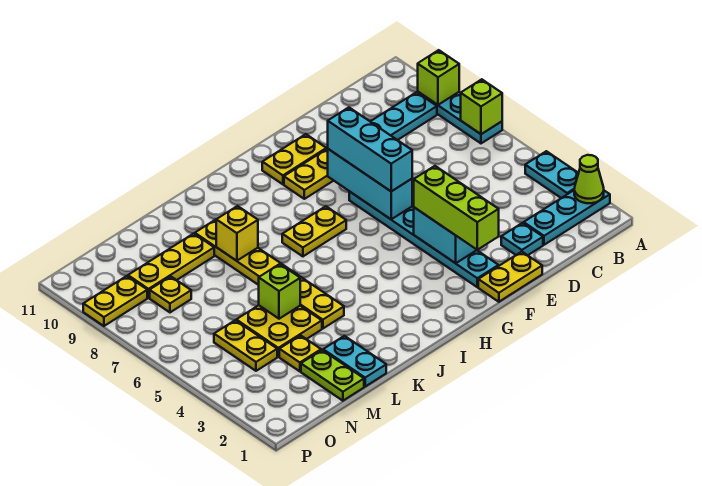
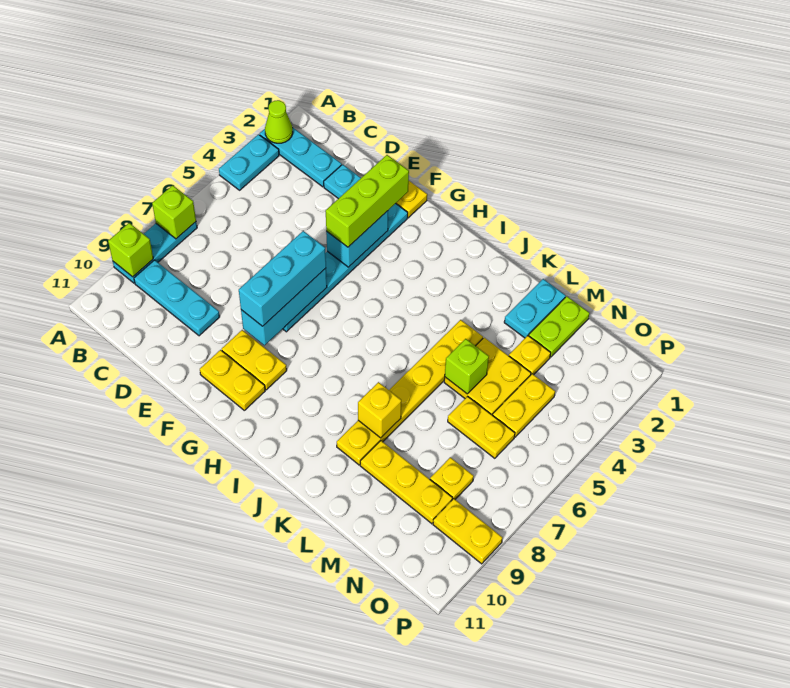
yellow 1x2 plate [282,206,346,256] -> yellow 1x2 plate moved to [448,396,515,458]

